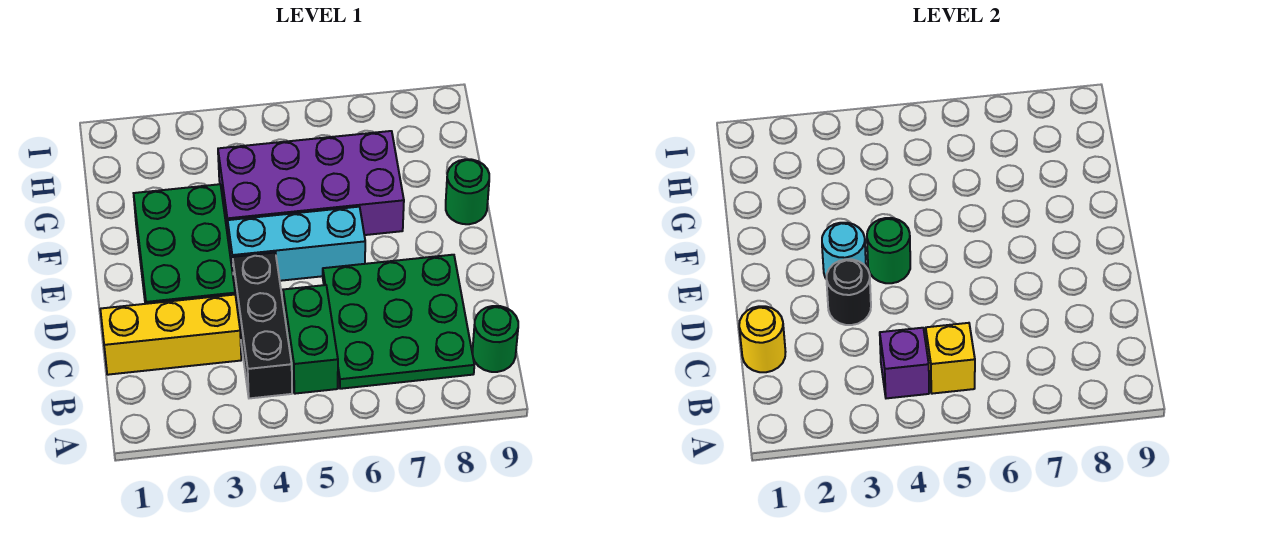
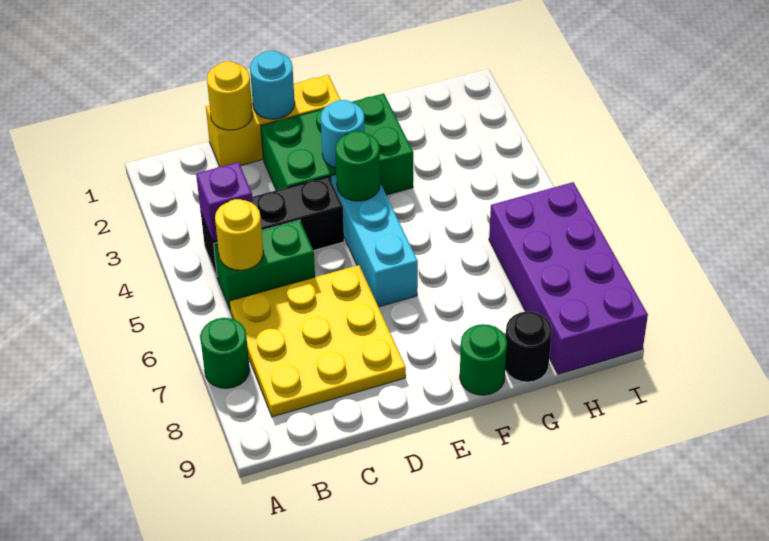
yellow 1x1 brick [926,323,975,394] -> yellow 1x1 round brick [215,199,263,270]
green 3x3 plate [323,255,474,389] -> yellow 3x3 plate [230,265,406,417]
green 1x1 round brick [473,306,518,372] -> green 1x1 round brick moved to [200,318,250,388]
yellow 1x3 brick [100,295,241,375] -> yellow 1x3 brick turned to [206,75,340,167]
none -> cyan 1x1 round brick [250,51,295,119]
black 1x1 round brick [826,259,871,325] -> black 1x1 round brick moved to [505,311,552,382]
purple 2x4 brick [218,131,404,243] -> purple 2x4 brick moved to [489,182,648,374]

